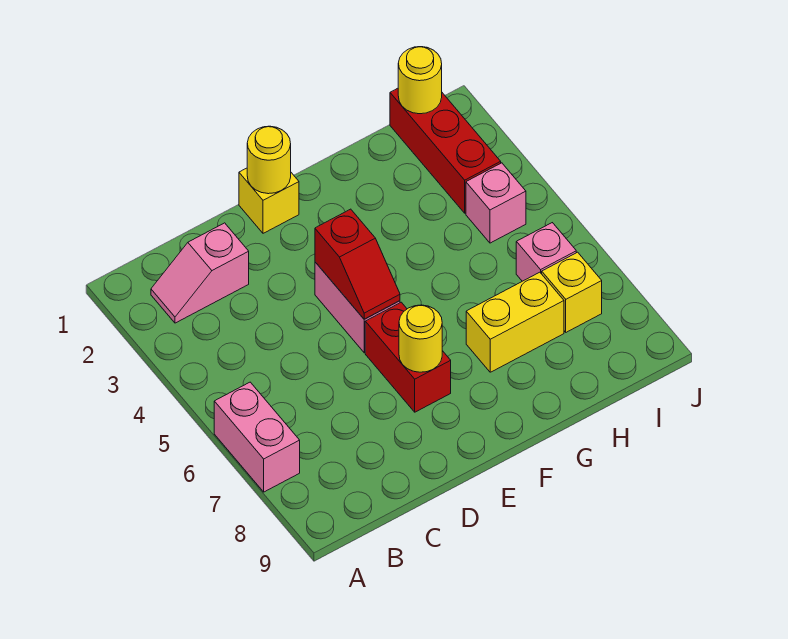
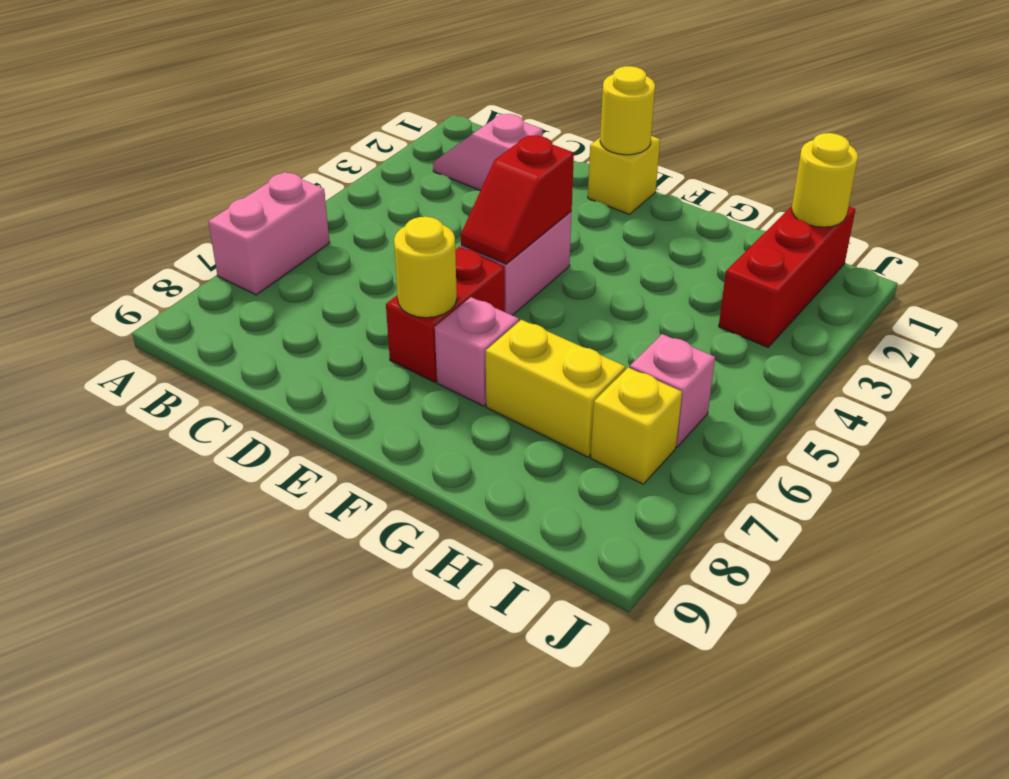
pink 1x1 brick [466,163,526,243] -> pink 1x1 brick moved to [435,297,519,406]

